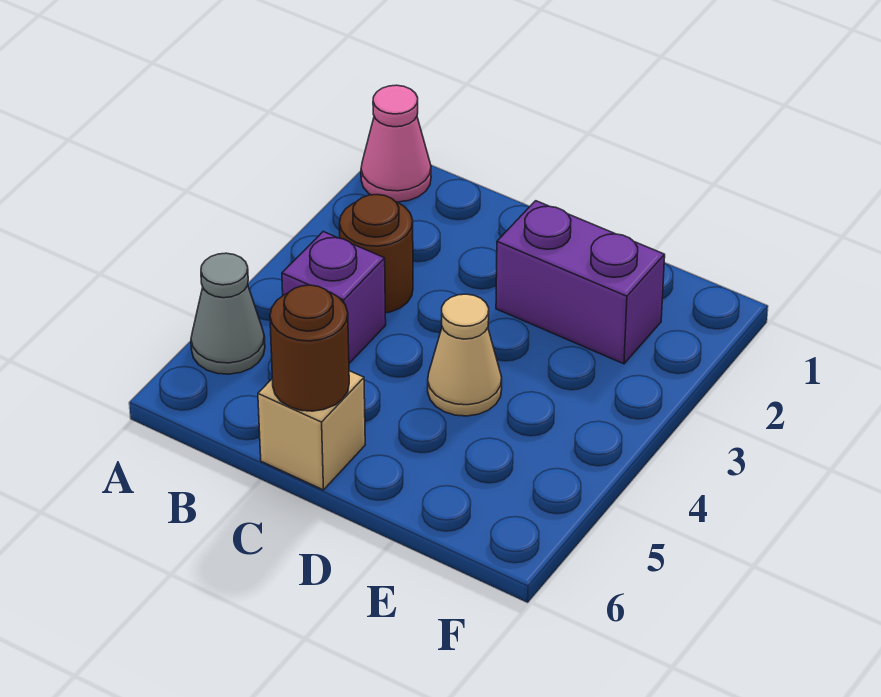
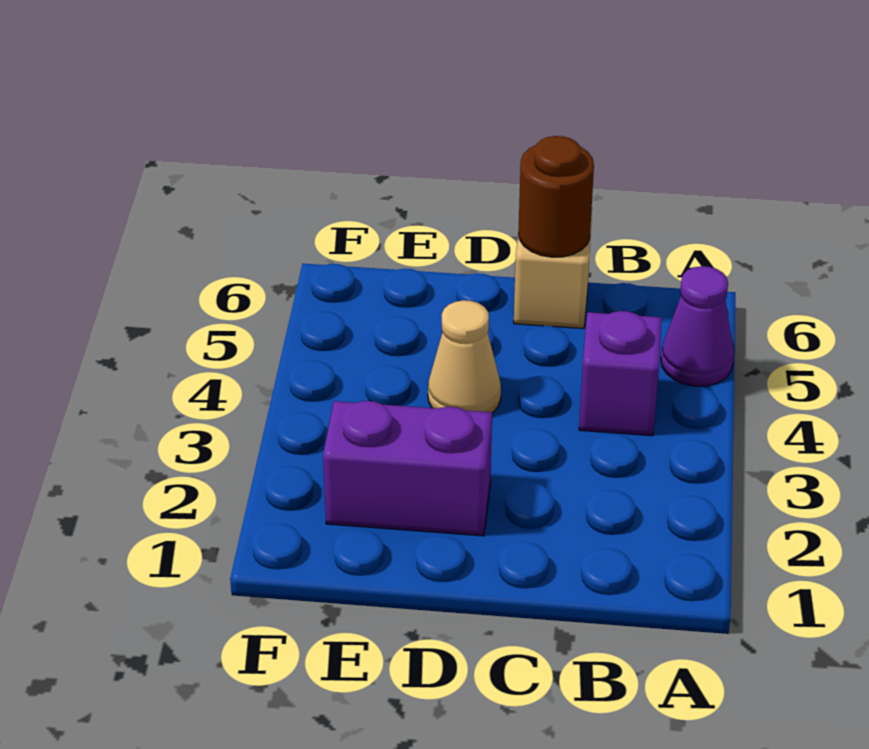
pink 1x1 cone [361,85,431,202] -> none
grey 1x1 cone [191,253,265,374] -> purple 1x1 cone [661,266,734,386]
brown 1x1 round brick [340,195,413,313] -> none

